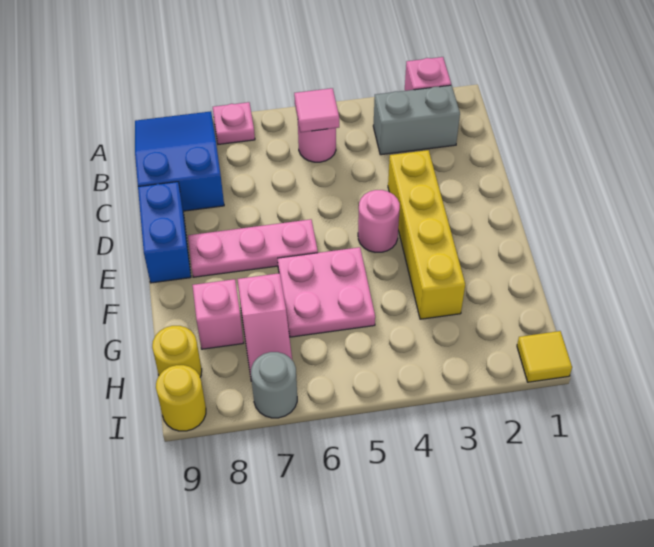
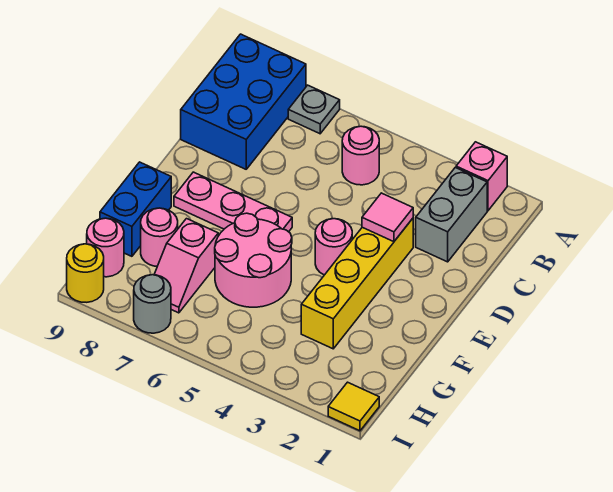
pink 1x1 plate [213,102,255,144] -> grey 1x1 plate [288,85,340,134]
blue 2x3 slope [135,111,224,211] -> blue 2x3 brick [181,34,306,169]
grey 1x2 brick [373,85,460,155] -> grey 1x2 brick turned to [416,167,487,262]
pink 1x1 tile [294,88,339,132] -> pink 1x1 tile moved to [362,193,413,242]
blue 1x2 brick [138,182,191,283] -> blue 1x2 brick moved to [100,162,171,256]
pink 2x2 plate [278,247,375,337] -> pink 2x2 round brick [215,213,292,307]
pink 1x1 brick [193,279,244,349] -> pink 1x1 round brick [141,208,178,266]
yellow 1x1 round brick [152,326,202,377] -> pink 1x1 round brick [87,218,124,277]

